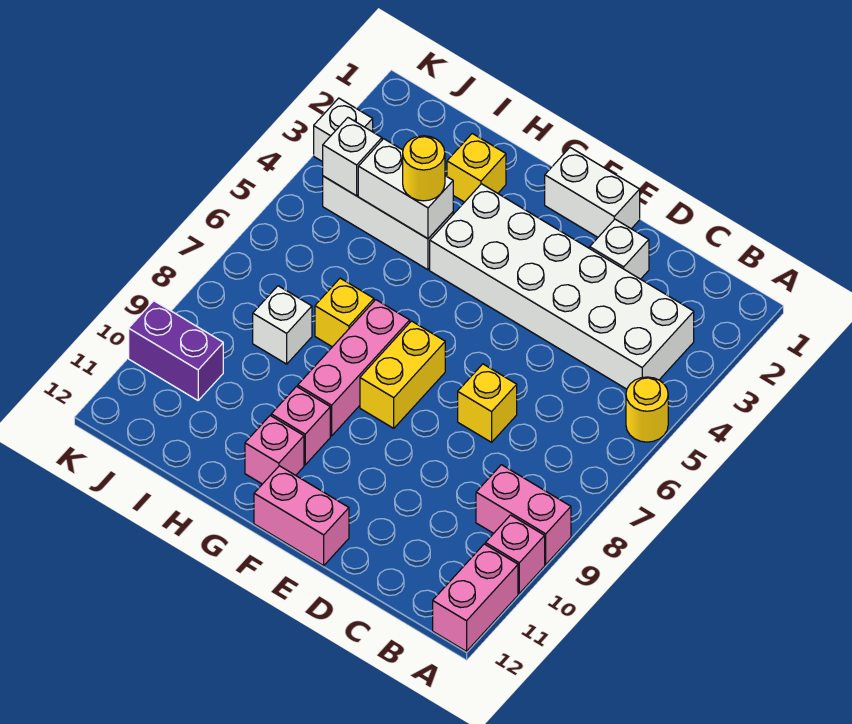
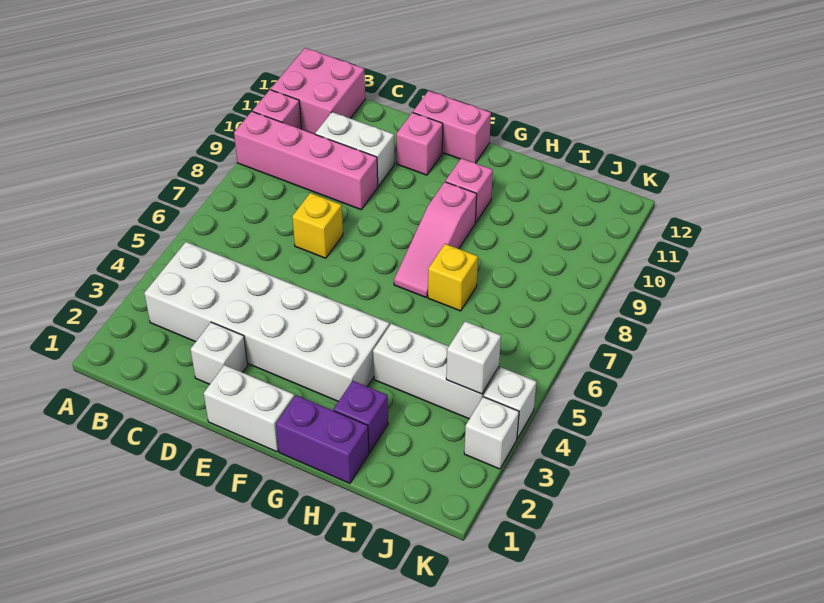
yellow 1x1 round brick [626,377,668,442] -> none
pink 1x2 brick [476,465,571,564] -> pink 1x4 brick [234,111,378,210]
pink 1x2 brick [433,544,518,651] -> pink 2x2 brick [271,48,365,134]
yellow 1x2 brick [360,321,445,428] -> none
pink 1x3 brick [298,300,410,436] -> pink 1x3 slope [394,182,477,297]
pink 1x1 brick [245,416,304,484] -> pink 1x1 brick moved to [396,113,443,175]
yellow 1x1 brick [447,134,506,202] -> purple 1x1 brick [334,381,388,453]
white 1x2 brick [358,139,453,239] -> white 1x2 brick moved to [315,112,394,186]
yellow 1x1 round brick [403,136,445,201] -> none
white 1x1 brick [253,286,312,364] -> white 1x1 brick moved to [484,367,536,439]
purple 1x2 brick [129,301,223,400] -> purple 1x2 brick moved to [276,395,369,483]

